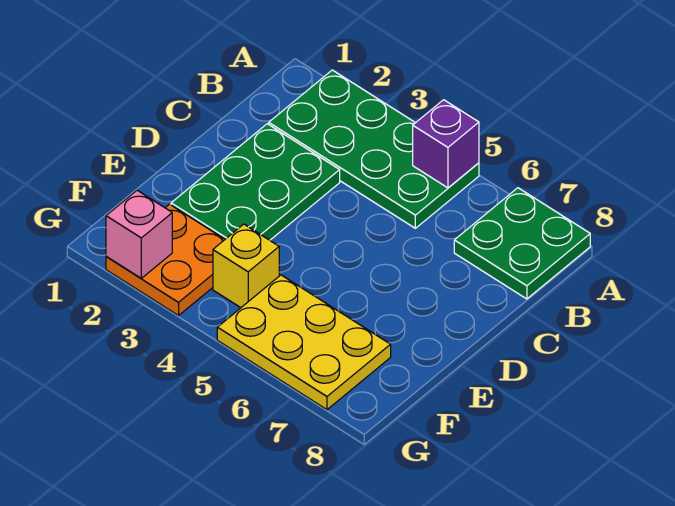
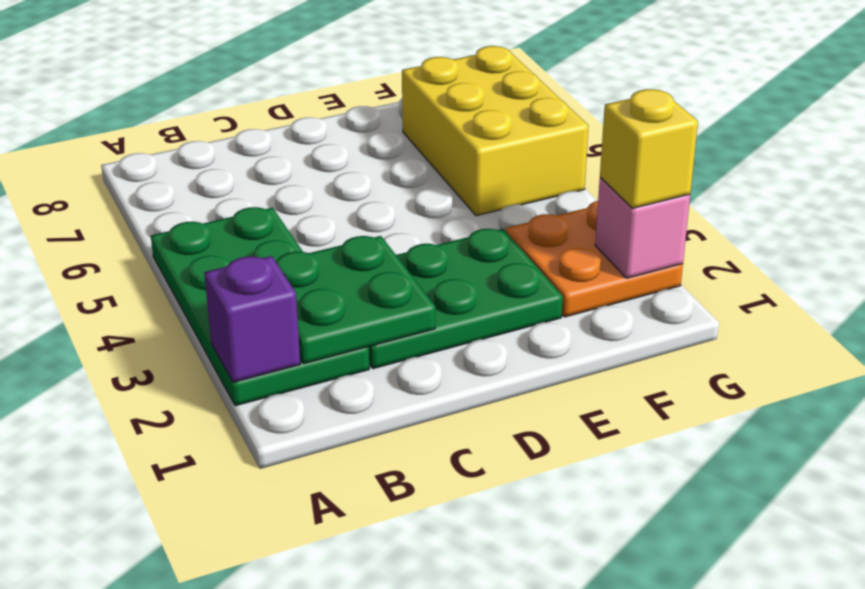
purple 1x1 brick [413,100,479,188] -> purple 1x1 brick moved to [204,256,300,382]
green 2x2 plate [454,188,590,299] -> green 2x2 plate moved to [275,236,435,364]
yellow 1x1 brick [213,224,279,308] -> yellow 1x1 brick moved to [600,89,698,208]
yellow 2x3 plate [217,275,391,410] -> yellow 2x3 brick [402,46,588,216]

